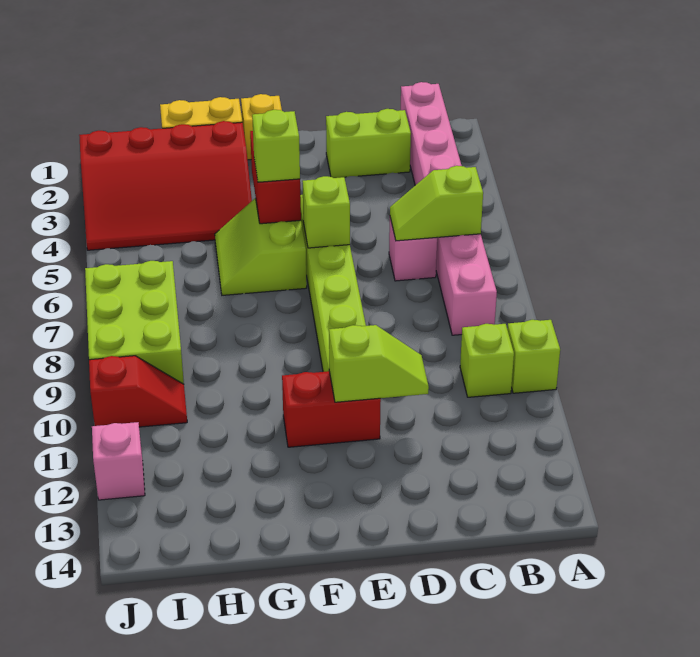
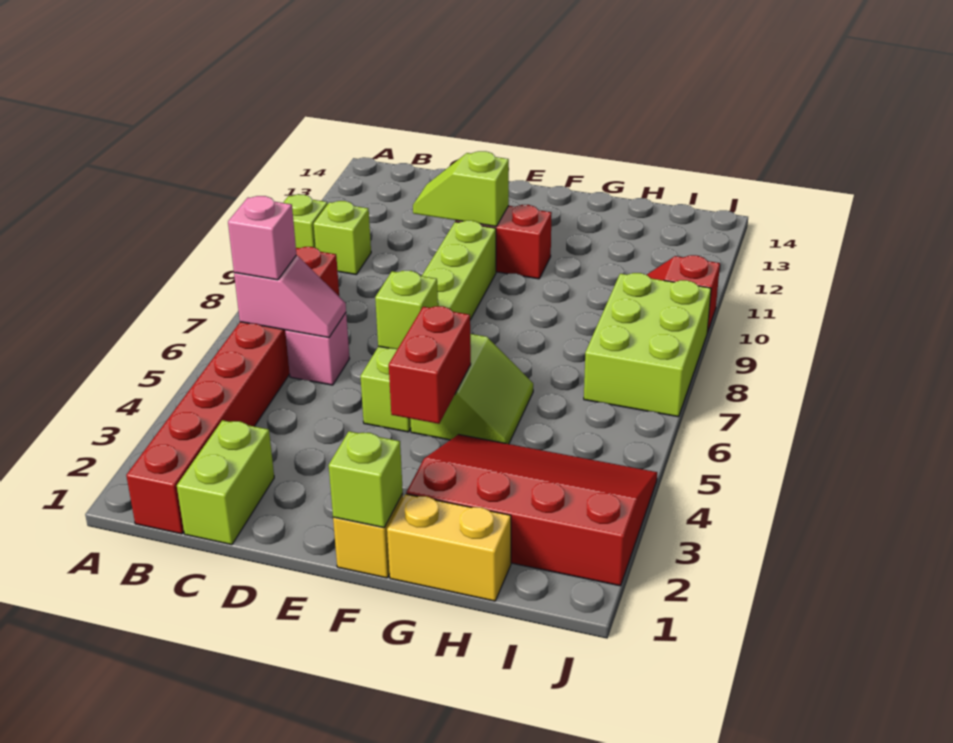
pink 1x8 brick [401,82,497,335] -> red 1x8 brick [126,247,339,534]
lime 1x2 slope [390,166,483,241] -> pink 1x2 slope [234,255,346,338]
lime 1x2 brick [326,109,411,178] -> lime 1x2 brick turned to [177,420,274,545]
lime 1x1 brick [252,110,300,182] -> lime 1x1 brick moved to [329,431,403,528]
pink 1x1 brick [92,422,145,500] -> pink 1x1 brick moved to [228,196,296,280]

